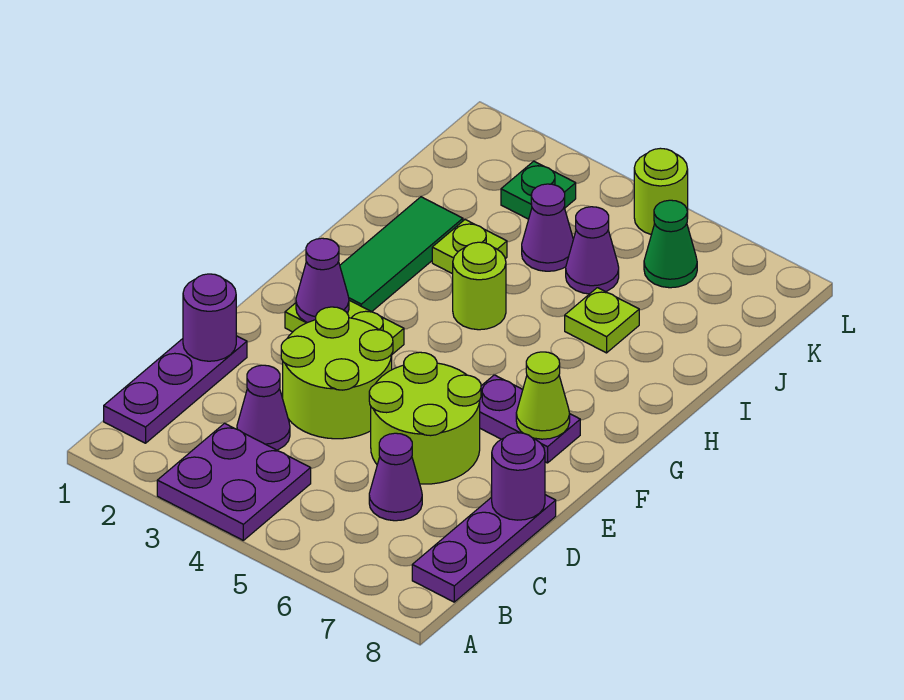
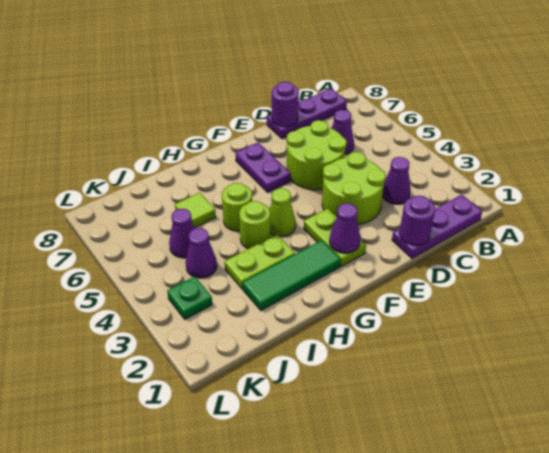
purple 2x2 plate [157,423,311,540] -> none
lime 1x1 cone [516,352,570,439] -> lime 1x1 cone moved to [270,188,296,237]
lime 1x1 plate [432,220,507,274] -> lime 1x2 plate [225,235,295,289]
lime 1x1 plate [565,288,639,353] -> lime 1x1 tile [175,193,216,228]
green 1x1 cone [644,200,697,288] -> none
lime 1x1 round brick [634,148,688,235] -> lime 1x1 round brick moved to [222,183,252,231]

